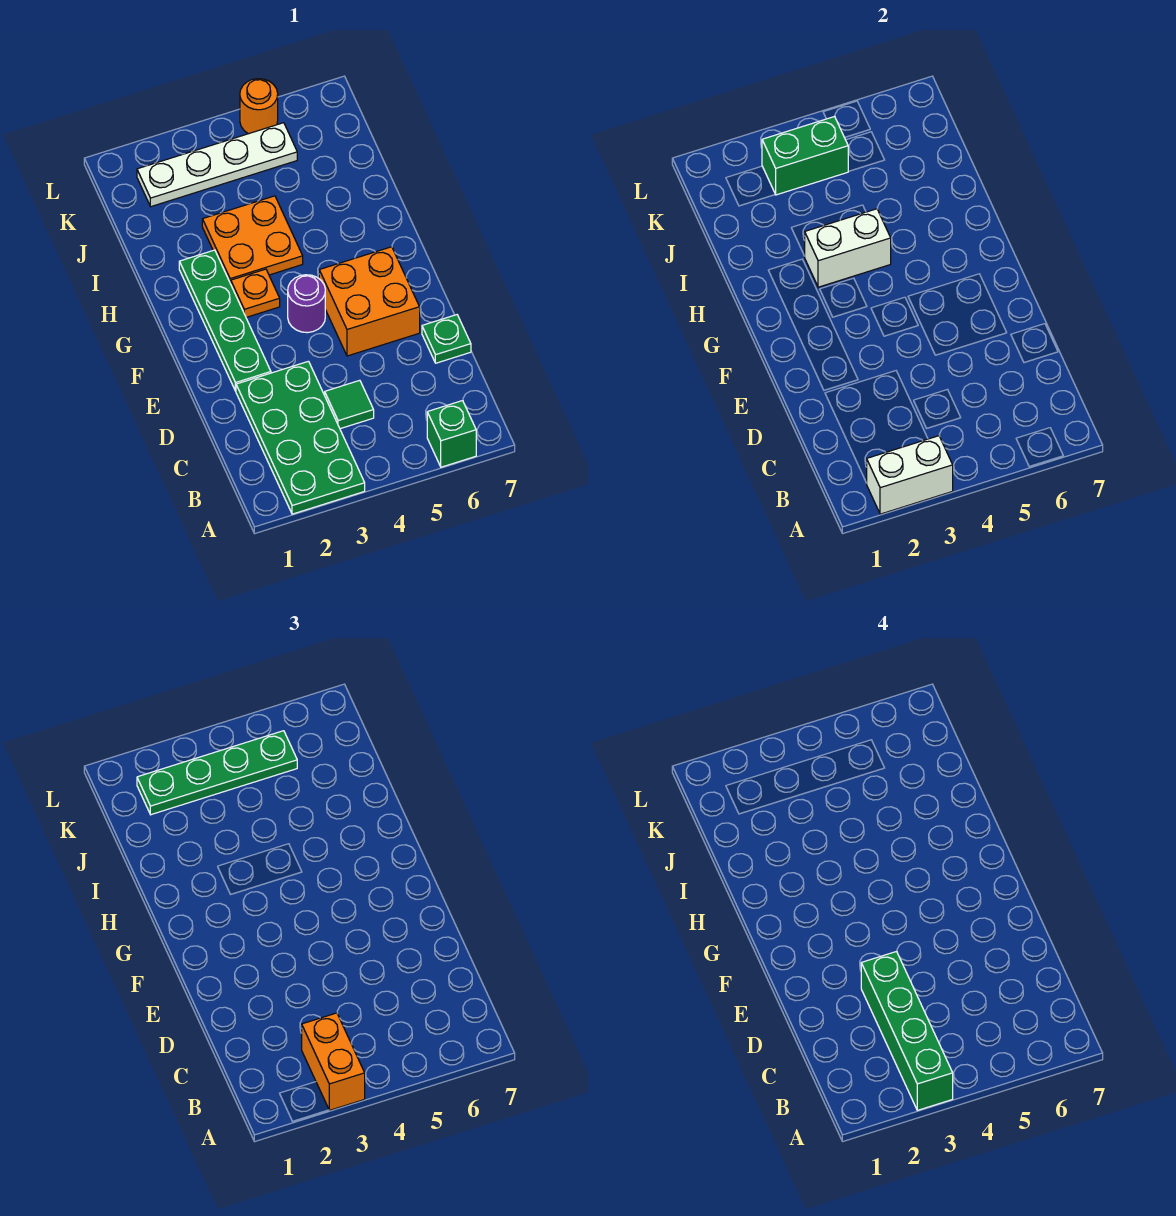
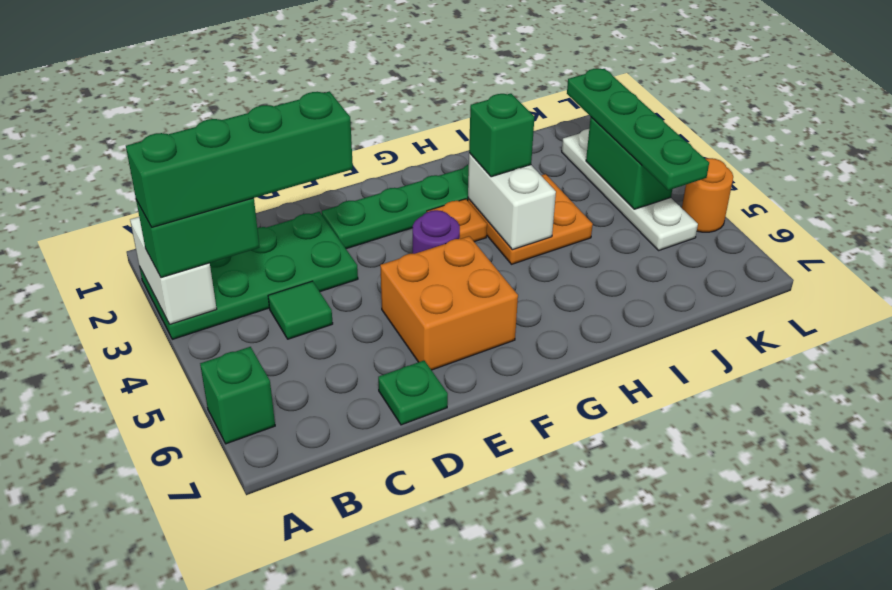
orange 1x2 brick [302,1013,365,1110] -> green 1x2 brick [136,198,259,278]
none -> green 1x1 brick [469,94,534,177]

